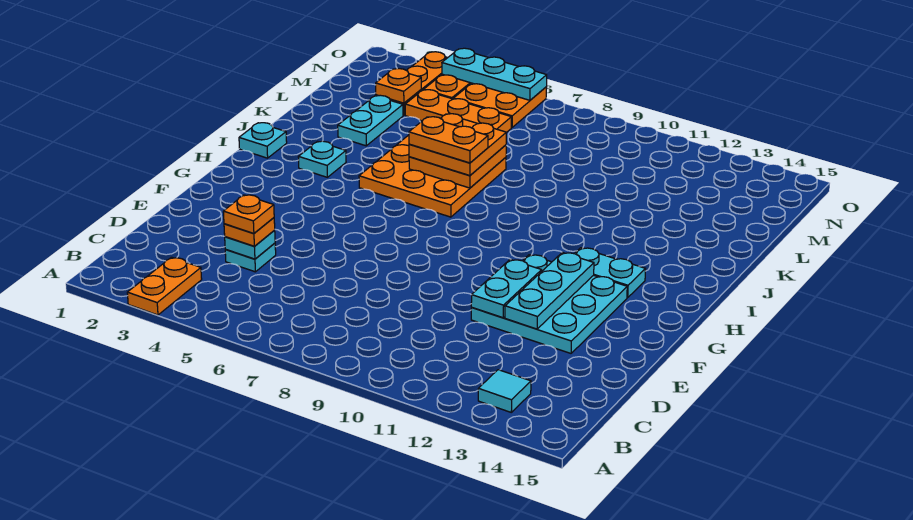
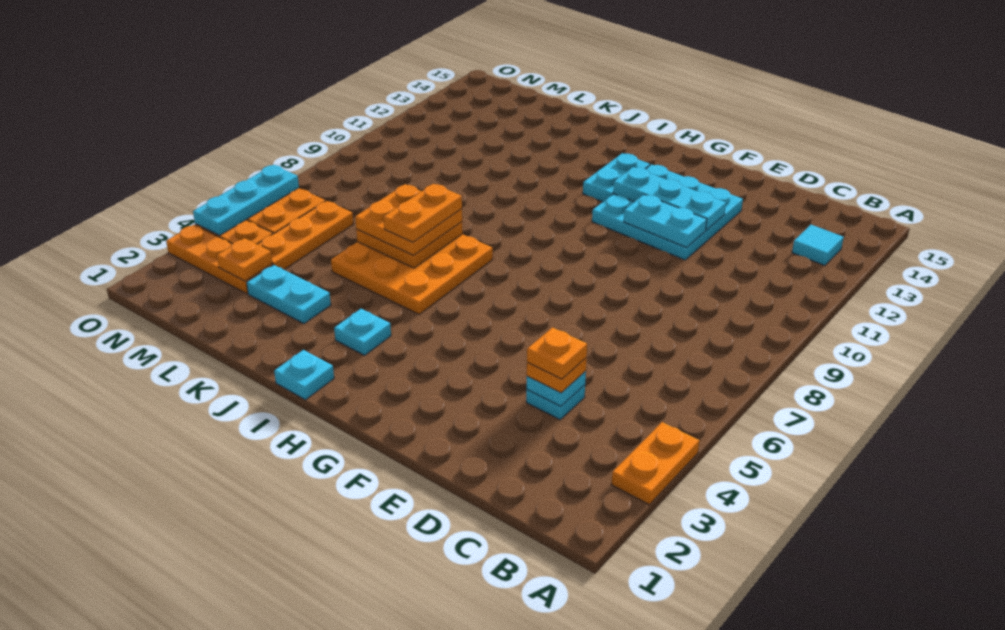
orange 1x2 plate [127,257,202,315] -> orange 1x2 plate turned to [612,422,699,505]

